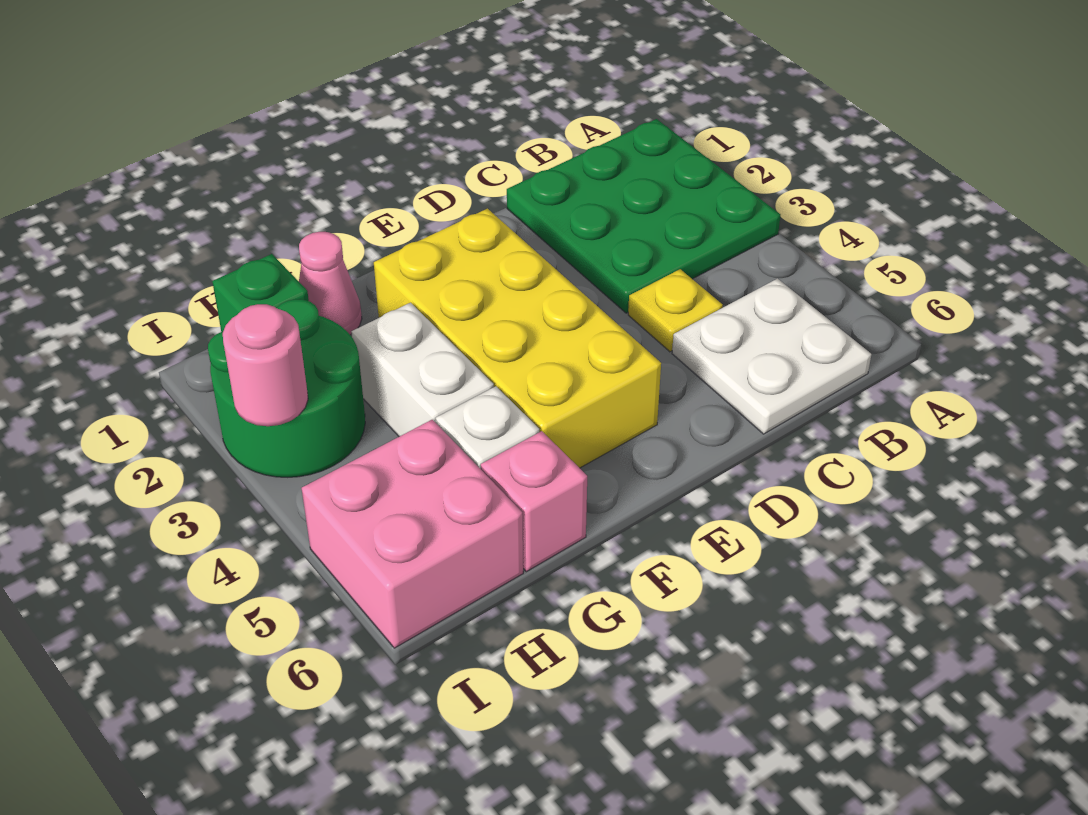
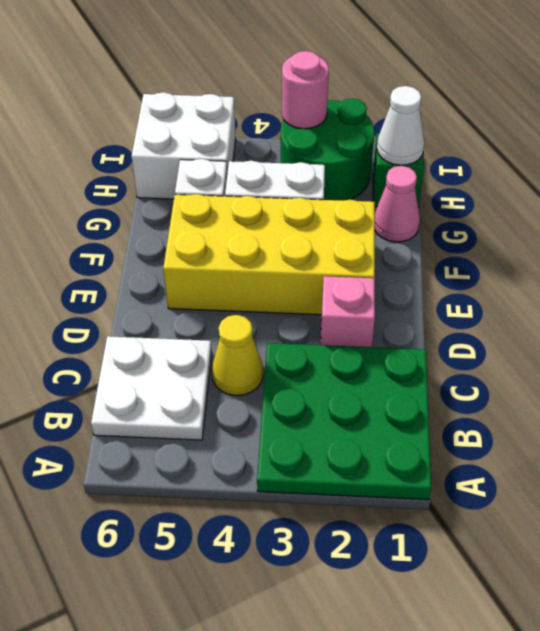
yellow 1x1 plate [628,269,723,352] -> yellow 1x1 cone [212,315,263,396]
pink 1x1 brick [481,431,587,572] -> pink 1x1 brick moved to [321,276,375,347]
none -> white 1x1 cone [377,86,424,165]
pink 2x2 brick [302,420,523,648] -> white 2x2 brick [131,92,236,199]

